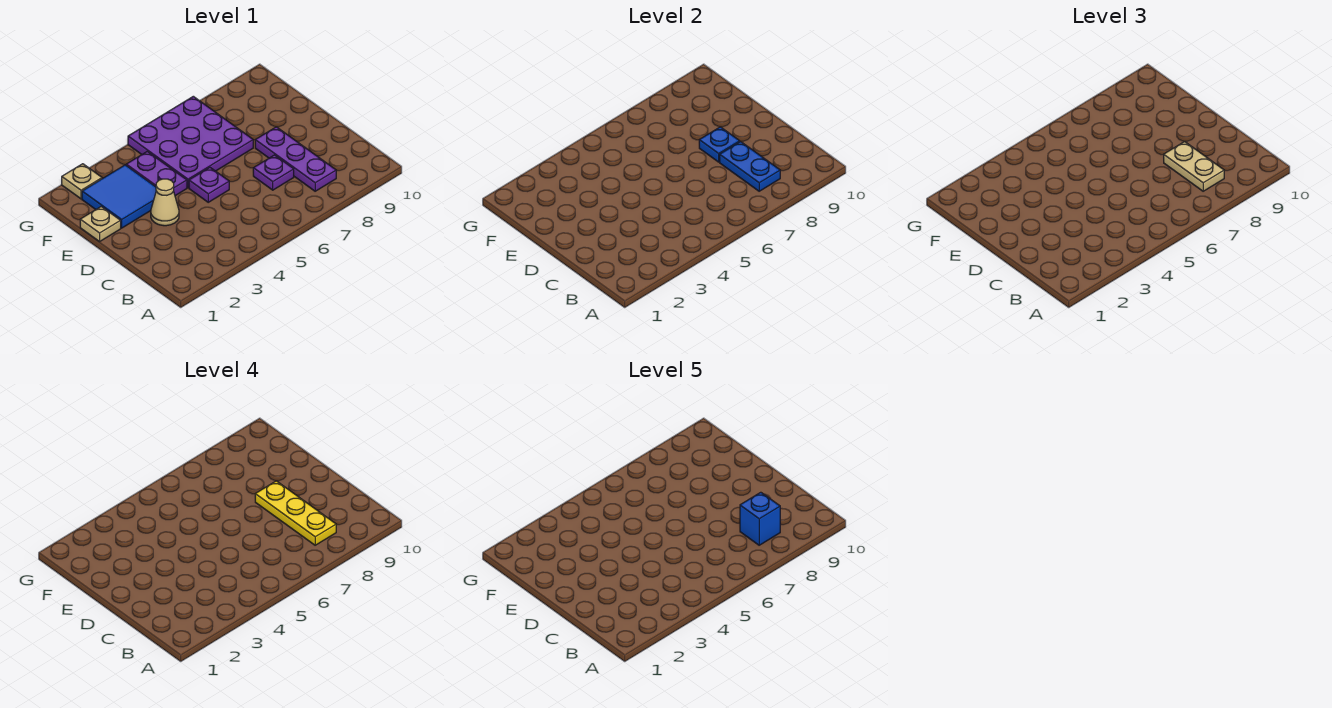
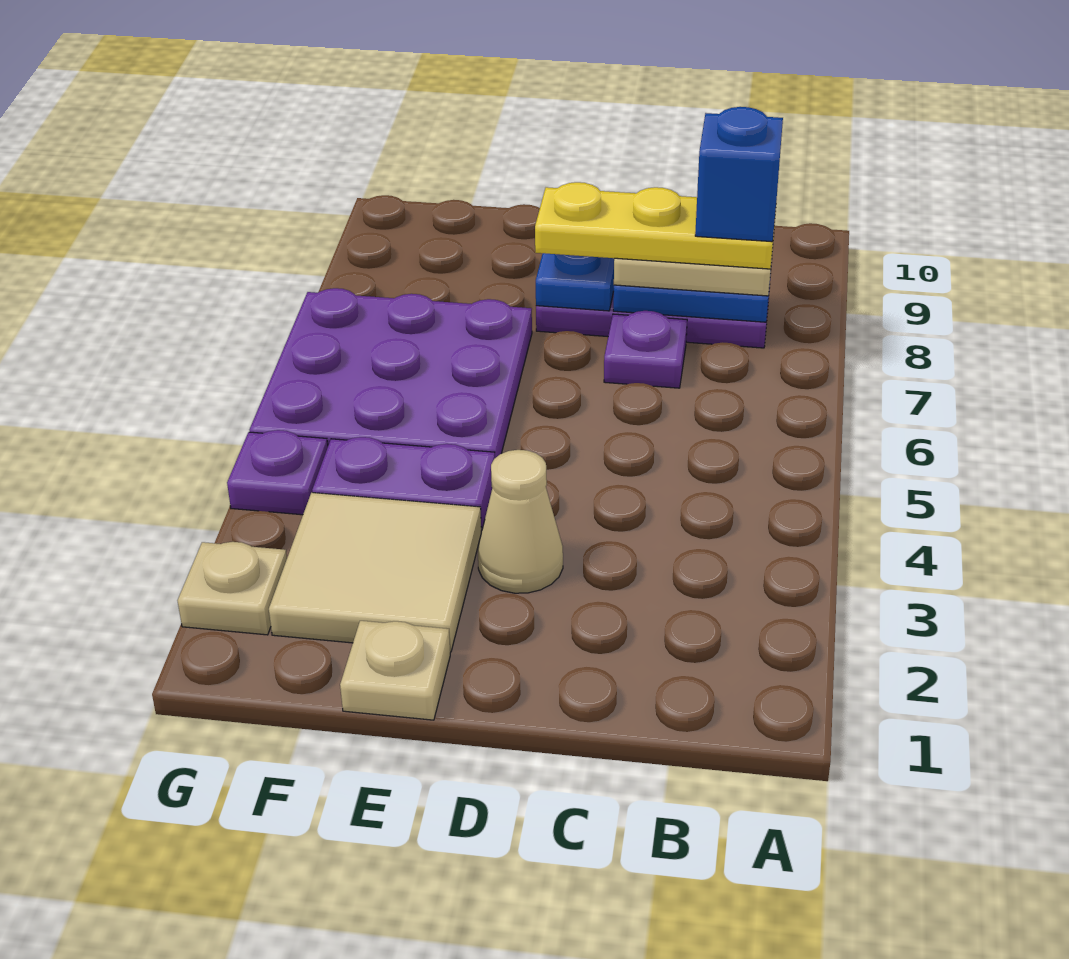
purple 1x1 plate [189,167,229,202] -> purple 1x1 plate moved to [227,430,328,515]
blue 2x2 tile [82,165,156,228] -> tan 2x2 tile [269,493,481,652]

